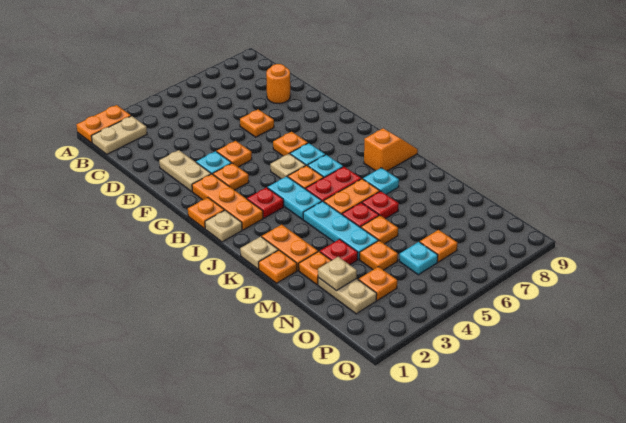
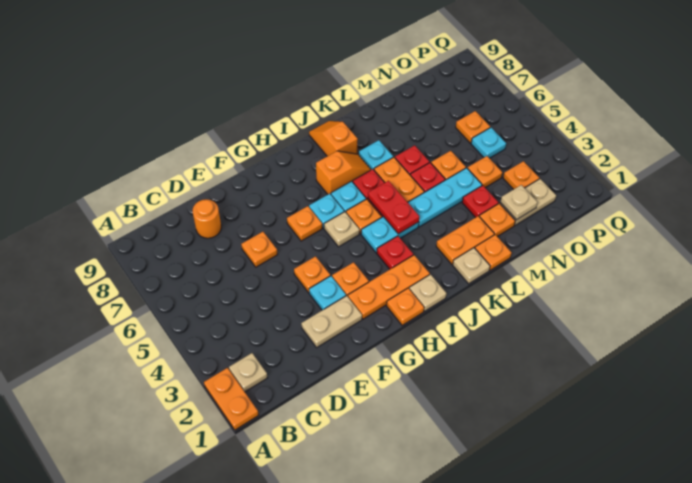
tan 1x2 plate [91,116,147,154] -> tan 1x1 plate [229,353,267,392]
none -> orange 1x2 slope [316,151,371,194]
none -> red 1x2 plate [368,181,419,234]

